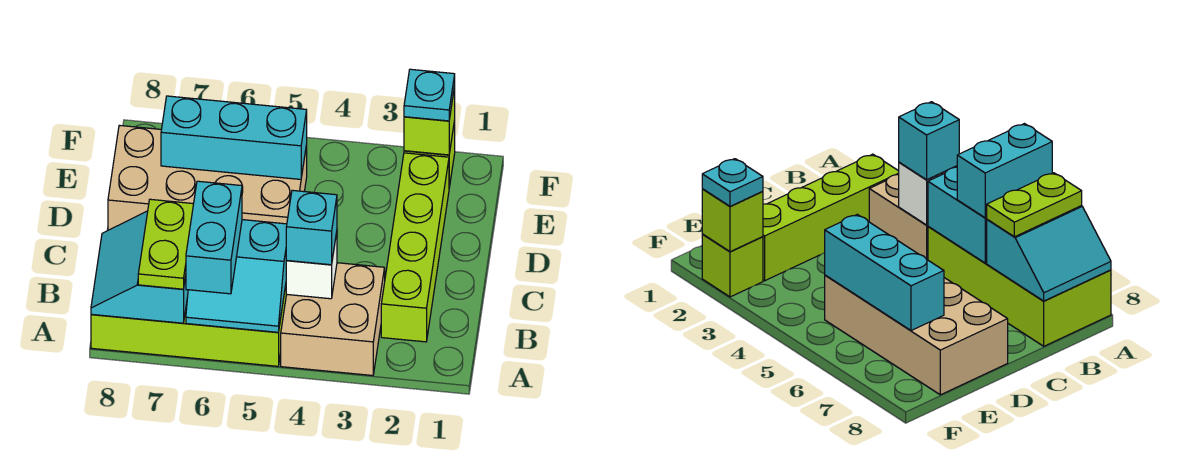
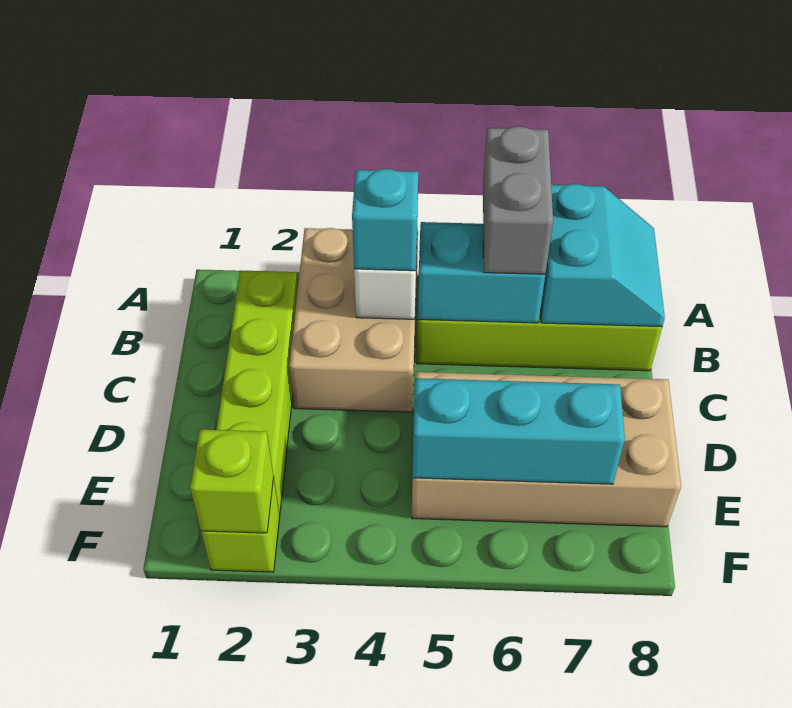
tan 2x2 brick [281,263,385,376] -> tan 2x3 brick [289,228,418,412]
cyan 1x2 brick [186,181,242,294] -> grey 1x2 brick [483,126,553,274]
lime 1x2 plate [138,199,193,289] -> none
cyan 1x1 plate [404,69,455,121] -> none

